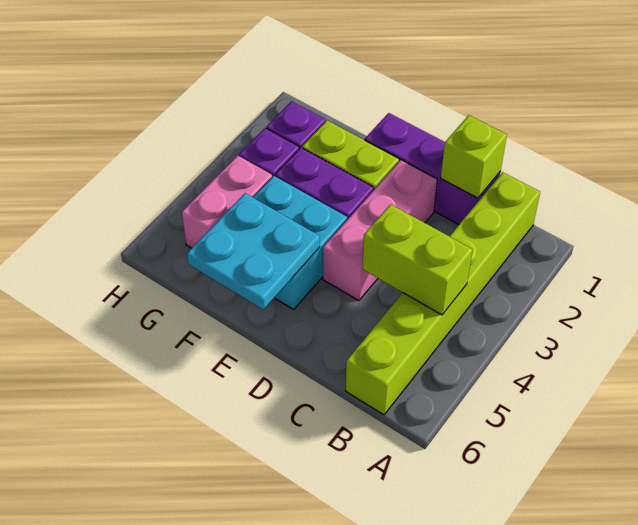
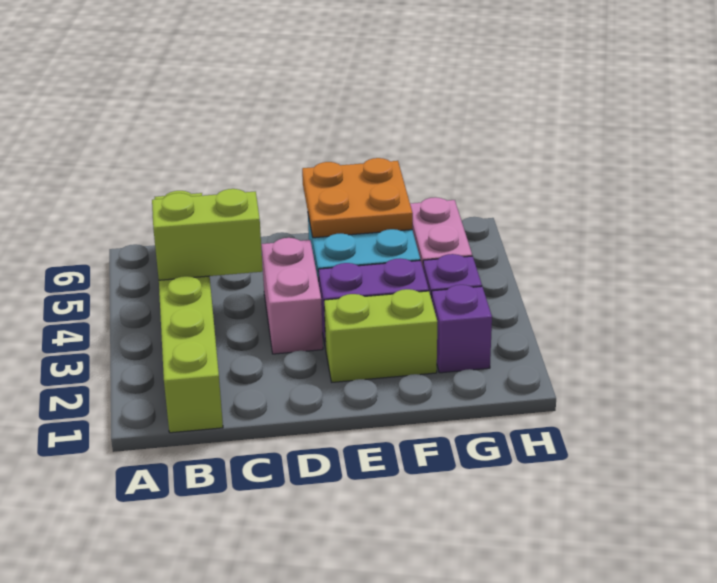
purple 1x3 brick [365,113,501,224] -> none
lime 1x1 brick [441,115,507,198] -> none
pink 1x3 brick [323,160,437,301] -> pink 1x2 brick [261,238,323,354]
cyan 2x2 plate [187,193,320,310] -> orange 2x2 plate [302,158,413,238]

